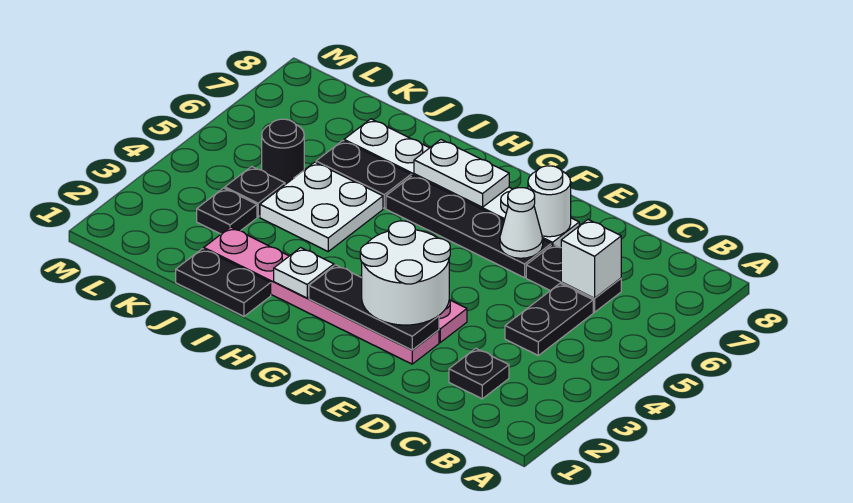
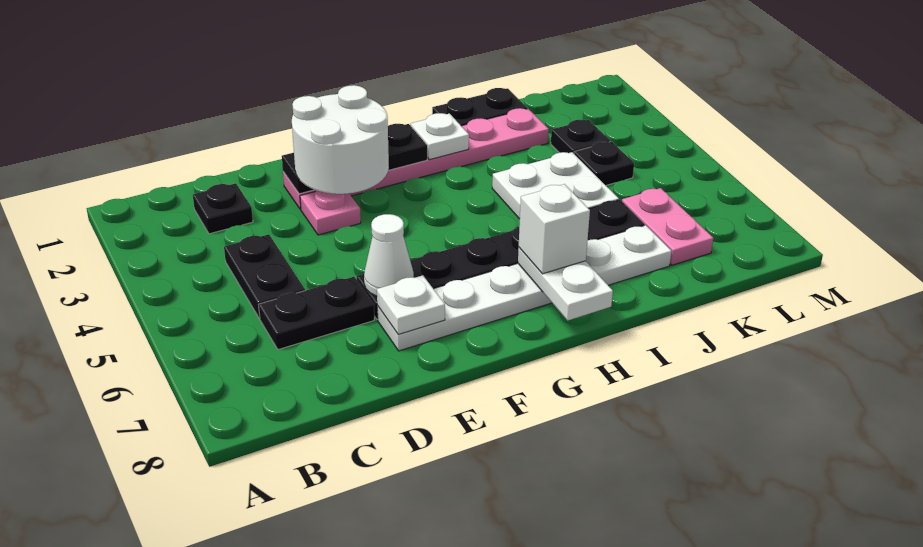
white 1x1 brick [561,220,621,298] -> white 1x1 brick moved to [519,184,590,274]
white 1x1 round brick [528,166,571,237] -> white 1x1 plate [377,275,445,334]
white 1x2 plate [414,140,509,207] -> white 1x2 plate turned to [518,248,613,321]
black 1x1 round brick [262,119,304,185] -> none
none -> pink 1x2 plate [622,188,713,265]

